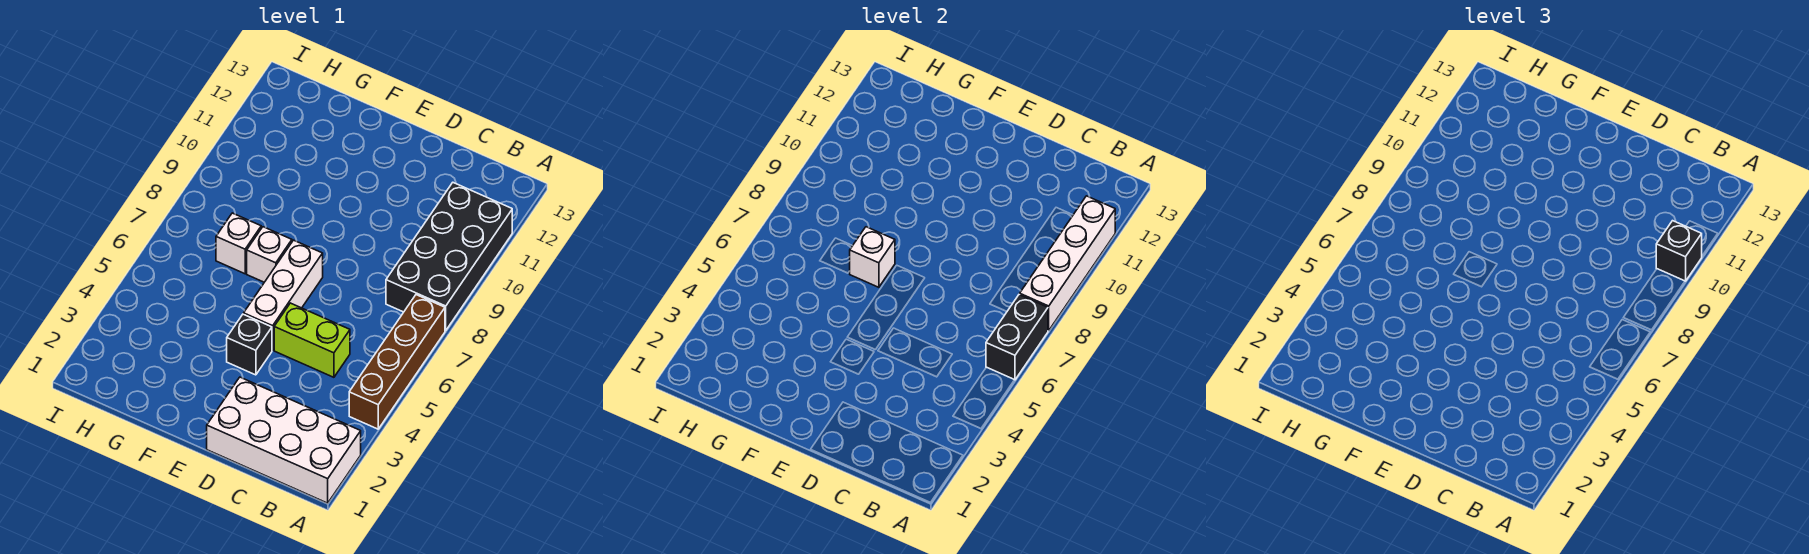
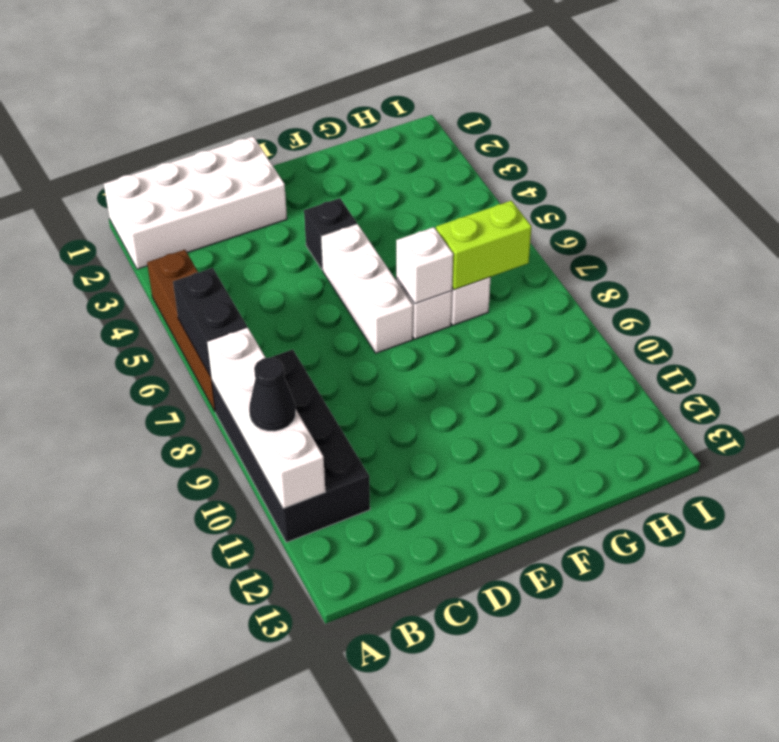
black 1x1 brick [1656,221,1702,281] -> black 1x1 cone [249,357,296,431]
lime 1x2 brick [274,303,350,377] -> lime 1x2 brick moved to [436,201,532,290]

